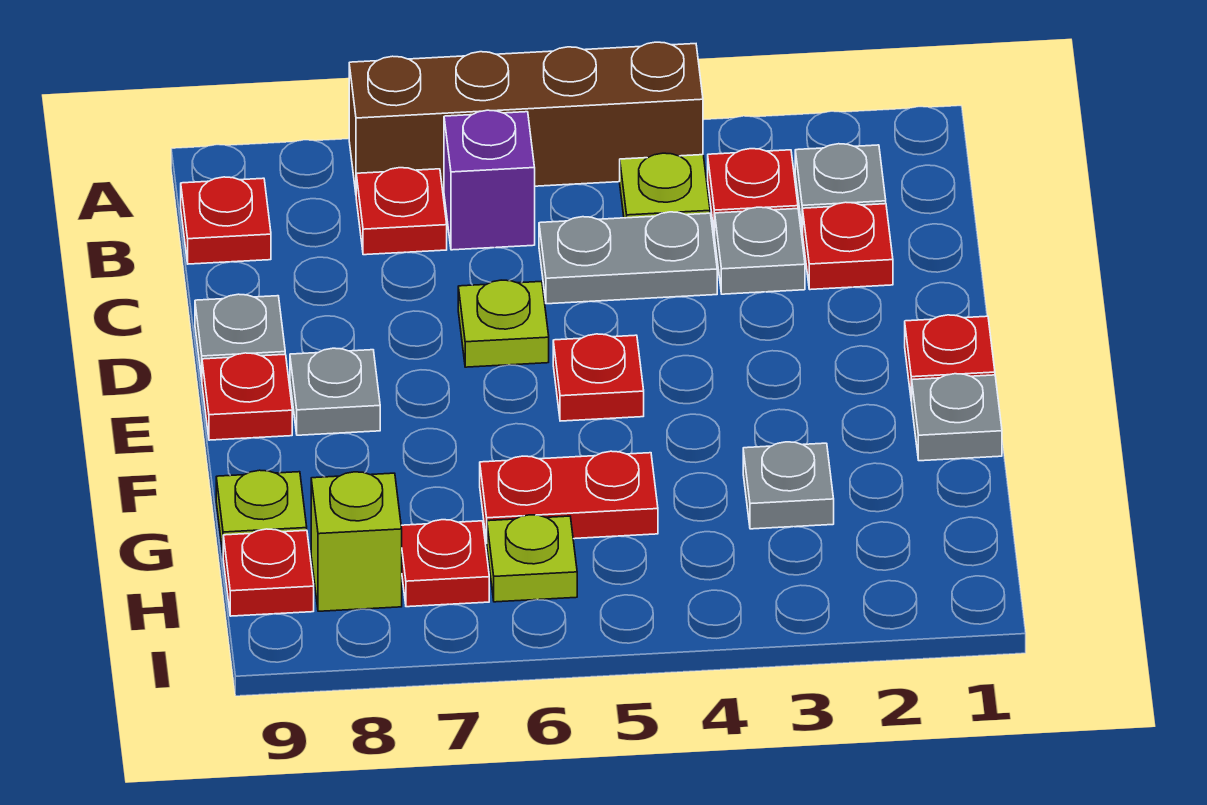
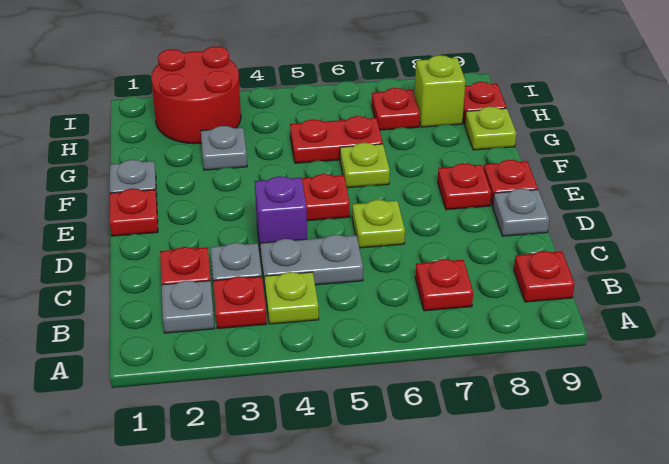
brown 1x4 brick [349,42,703,192] -> none
purple 1x1 brick [444,110,535,250] -> purple 1x1 brick moved to [255,176,307,254]
grey 1x1 plate [290,348,380,435] -> red 1x1 plate [438,163,491,210]
none -> red 2x2 round brick [151,46,241,144]
lime 1x1 plate [487,515,577,602] -> lime 1x1 plate moved to [340,143,390,188]

